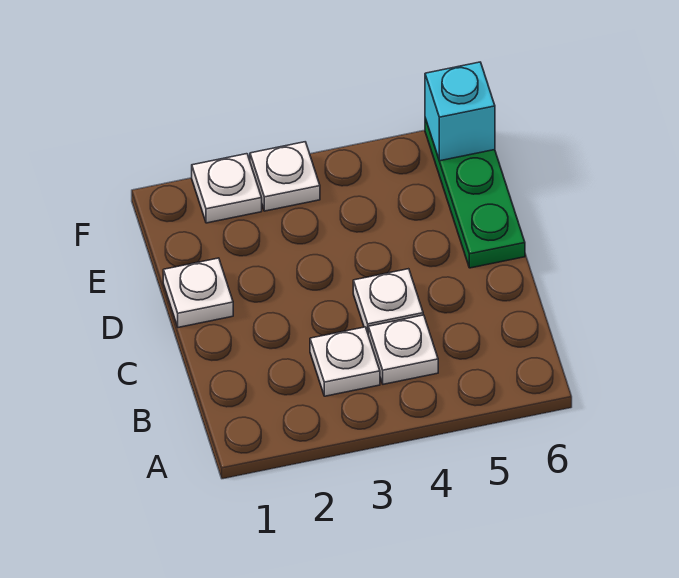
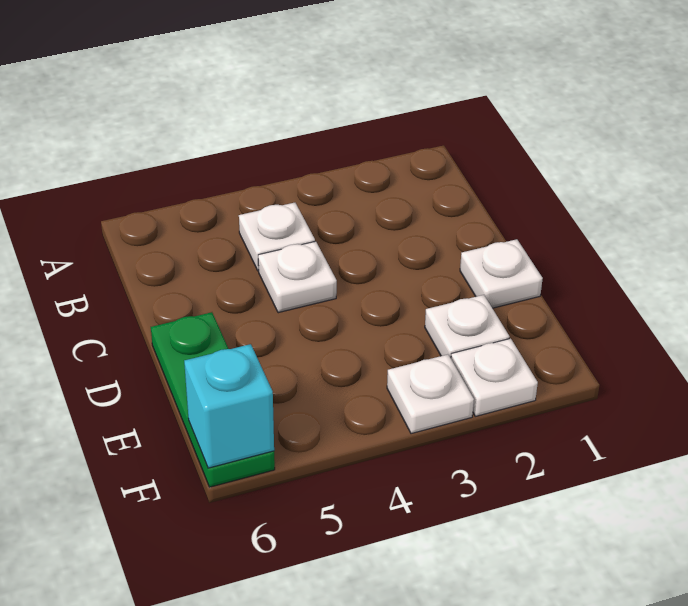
white 1x1 plate [310,327,380,396] -> white 1x1 plate moved to [425,295,509,358]

